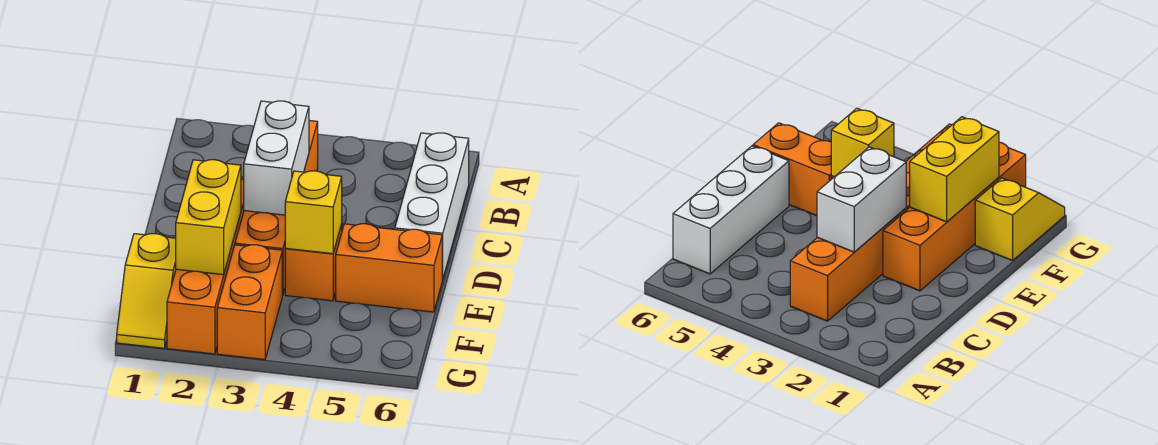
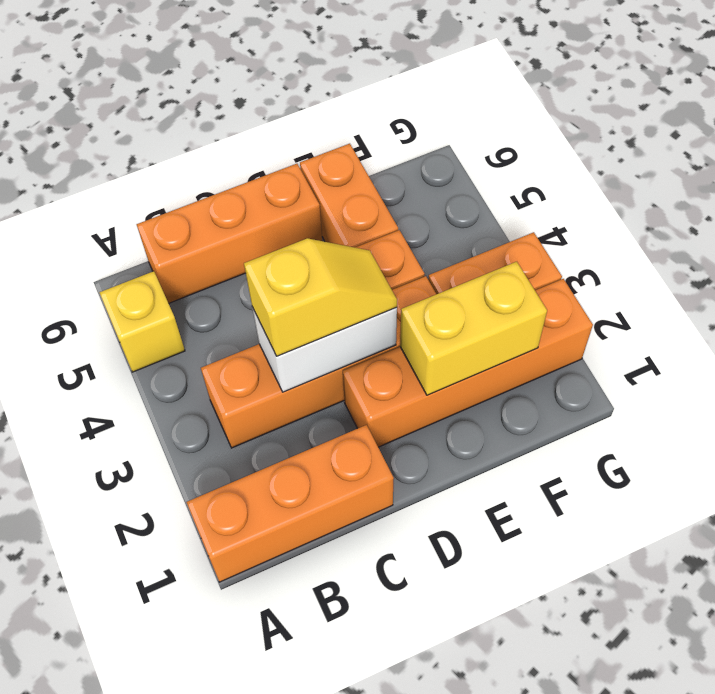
none -> orange 1x3 brick [186,425,394,582]
white 1x3 brick [395,133,469,280] -> orange 1x3 brick [137,164,322,303]
yellow 1x1 brick [285,171,342,254] -> yellow 1x1 brick moved to [99,271,185,372]
yellow 1x2 slope [117,234,176,348] -> yellow 1x2 slope moved to [244,238,397,356]

